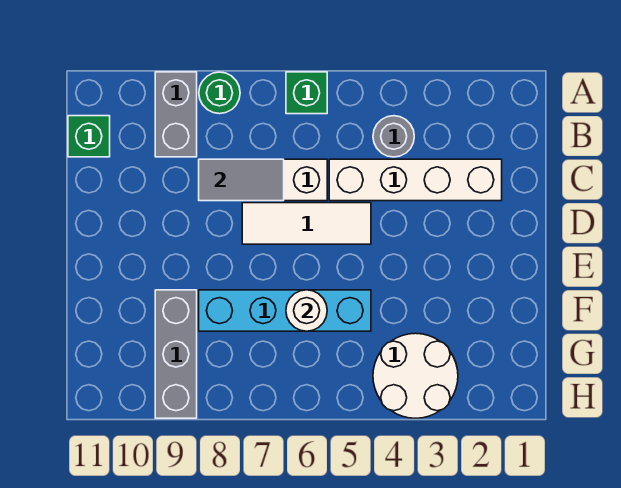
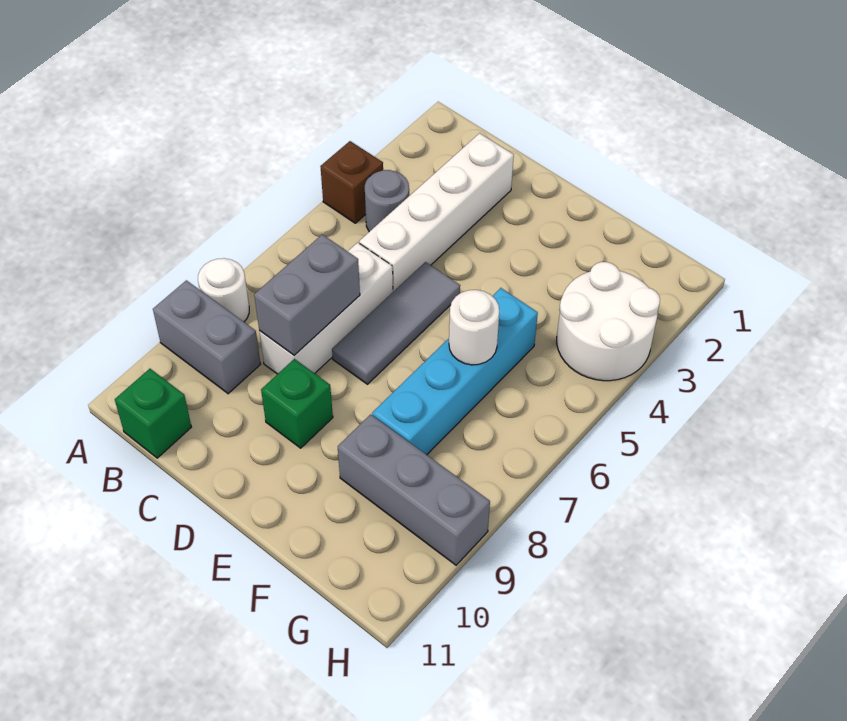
none -> brown 1x1 brick [320,141,383,223]
green 1x1 brick [286,72,327,114] -> green 1x1 brick moved to [261,359,333,448]
green 1x1 round brick [199,72,240,114] -> white 1x1 round brick [198,258,249,322]
grey 1x2 tile [199,159,284,201] -> grey 1x2 brick [254,234,360,355]
white 1x3 tile [242,203,371,244] -> grey 1x3 tile [332,262,460,384]

